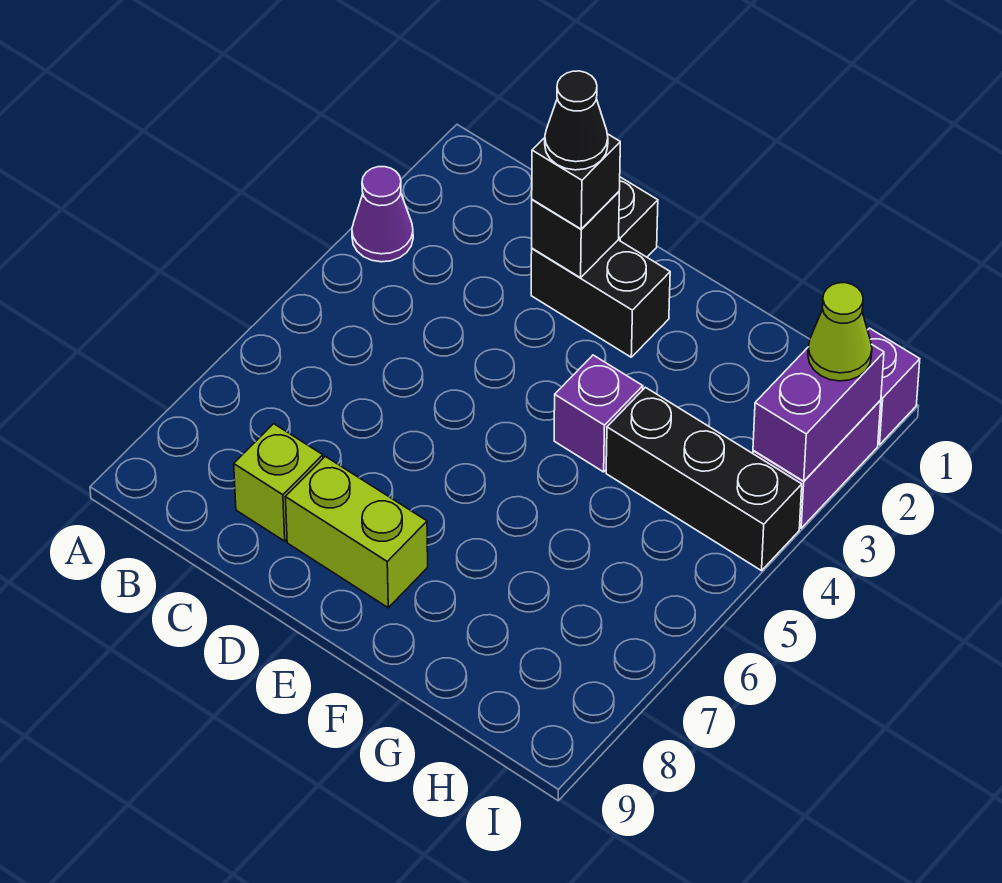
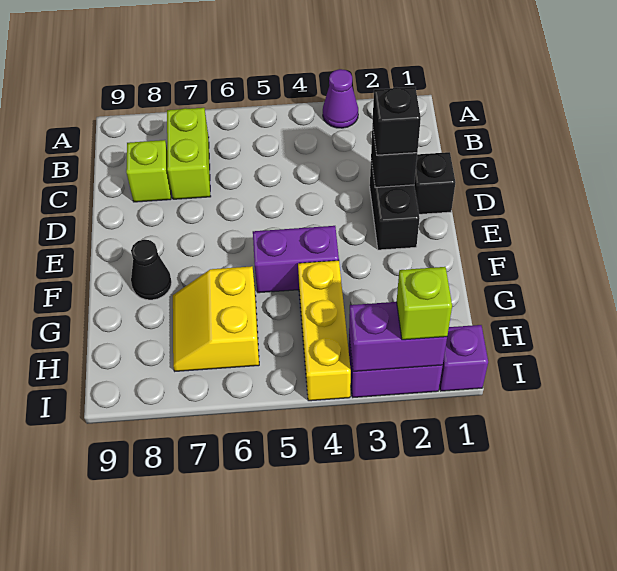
black 1x1 cone [545,71,608,170] -> black 1x1 cone moved to [131,240,172,300]
lime 1x2 brick [285,456,428,608] -> lime 1x2 brick moved to [167,108,211,199]
purple 1x1 brick [554,355,643,472] -> purple 1x2 brick [253,226,339,293]
black 1x3 brick [606,387,802,571] -> yellow 1x3 brick [298,260,351,401]
none -> yellow 2x2 slope [173,266,259,371]
lime 1x1 cone [808,283,872,381] -> lime 1x1 brick [397,267,452,340]

